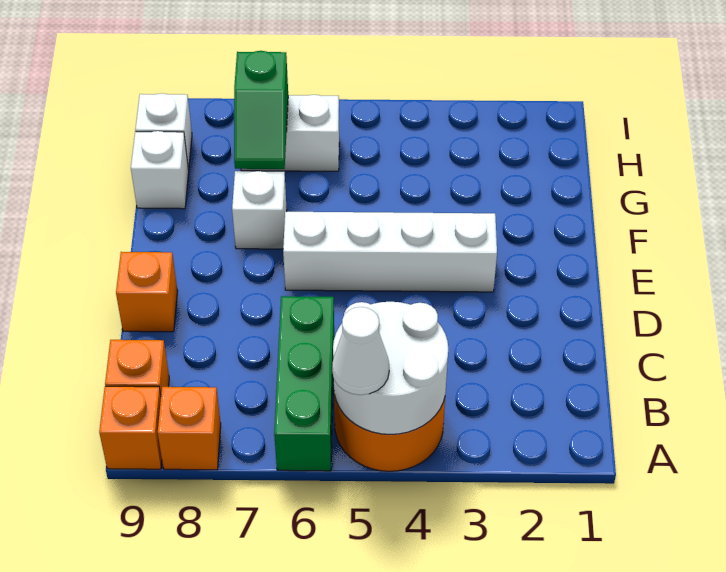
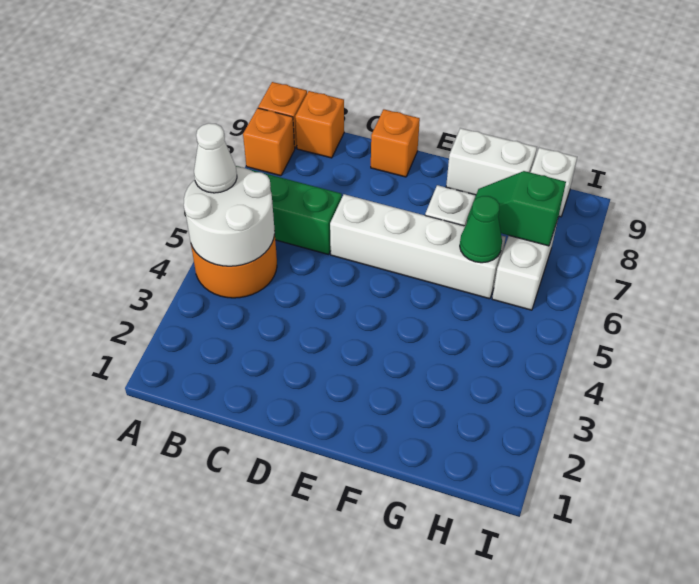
white 1x4 brick [283,212,497,292] -> white 1x4 brick turned to [330,194,506,299]
none -> green 1x1 cone [460,196,502,263]
white 1x1 brick [131,131,189,209] -> white 1x2 brick [446,128,537,195]

